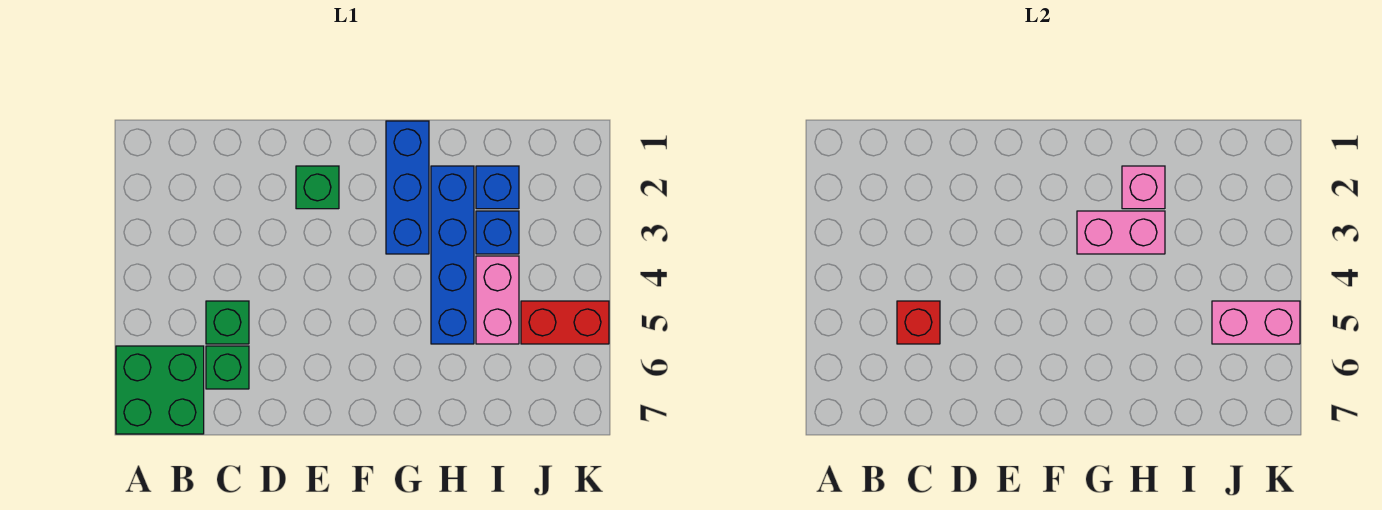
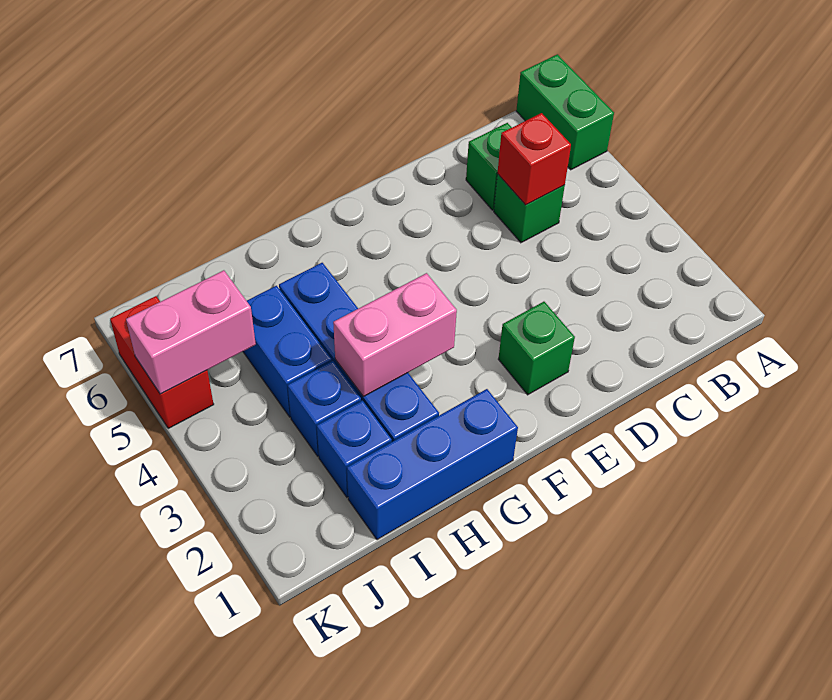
green 2x2 brick [116,346,204,434] -> green 1x2 brick [516,54,614,170]
blue 1x3 brick [386,121,429,254] -> blue 1x3 brick turned to [347,389,518,540]
pink 1x1 brick [1122,166,1165,209] -> none
pink 1x2 brick [476,256,519,344] -> blue 1x2 brick [243,286,332,417]
red 1x2 brick [521,301,609,344] -> red 1x2 brick turned to [110,296,214,428]

